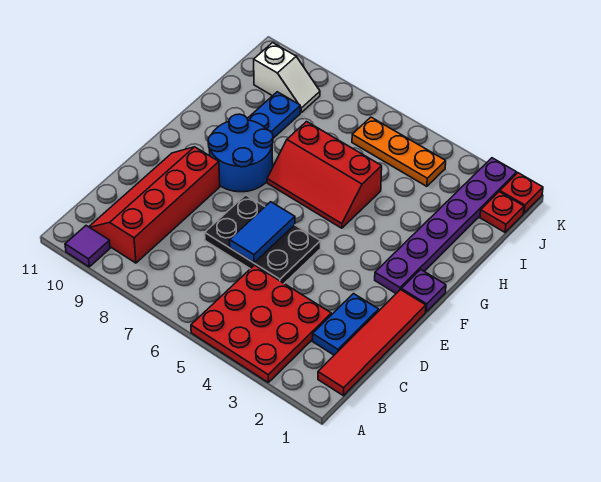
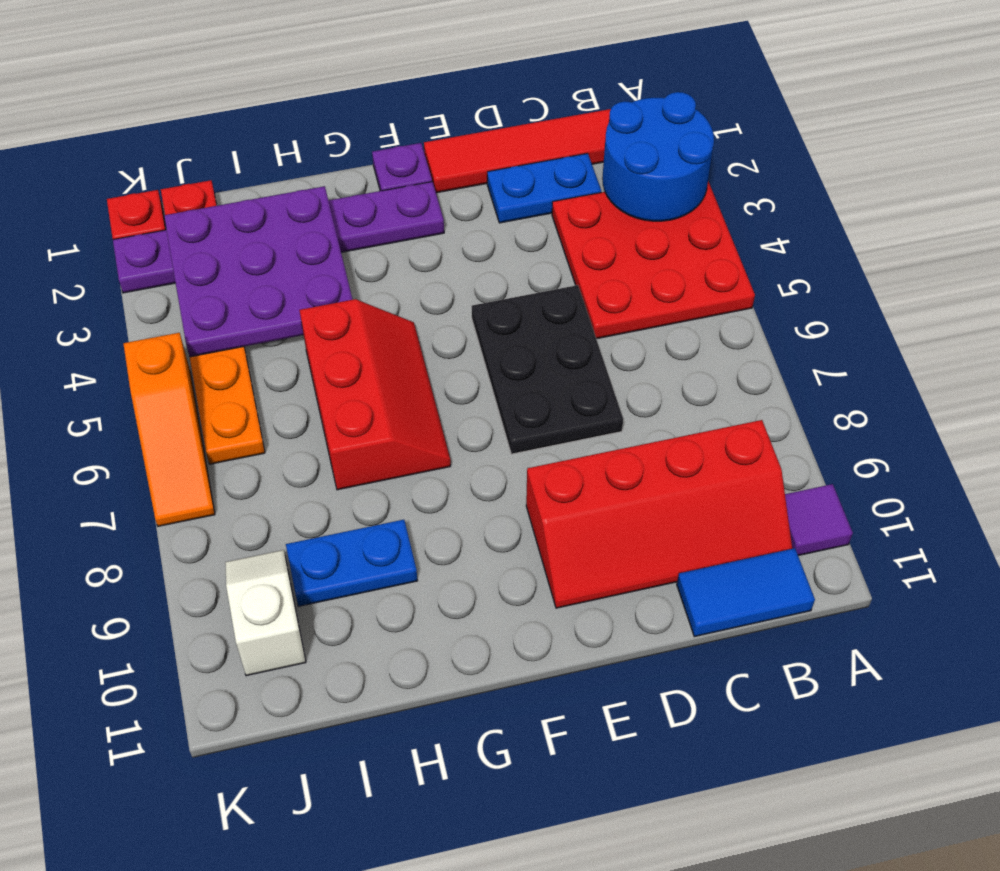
blue 1x2 tile [230,202,295,263] -> blue 1x2 tile moved to [677,548,815,637]
blue 2x2 round brick [208,114,273,192] -> blue 2x2 round brick moved to [602,92,714,221]
none -> purple 3x3 plate [164,186,353,357]
none -> orange 1x3 slope [123,333,215,526]

